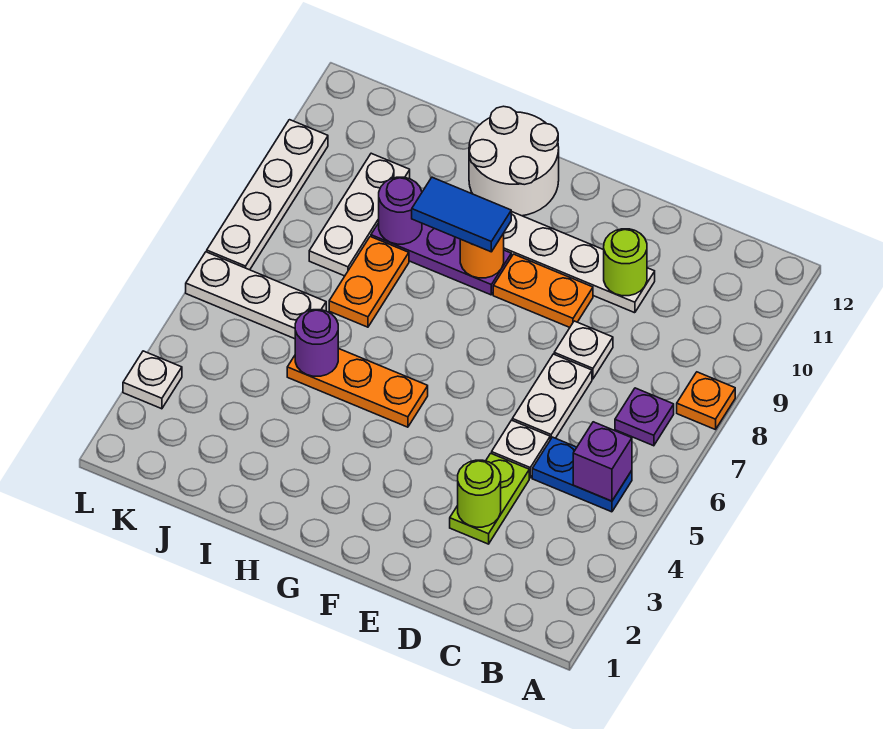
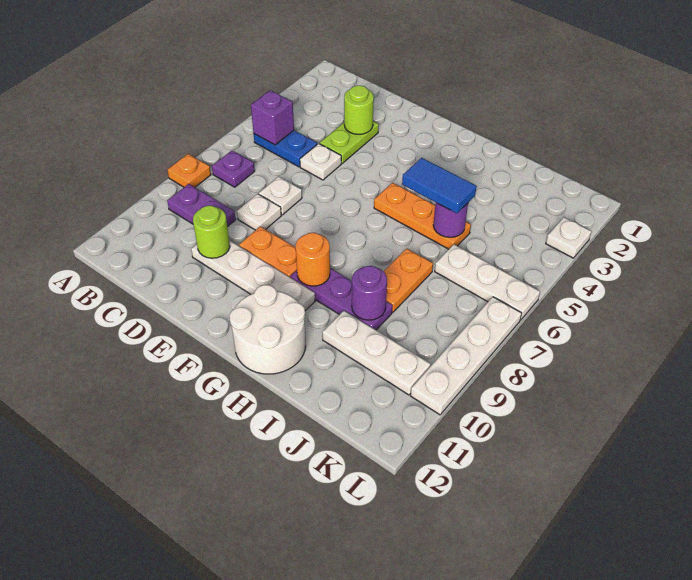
none -> purple 1x2 plate [167,184,236,227]
white 1x2 plate [512,354,592,440] -> white 1x1 plate [259,177,302,215]
blue 1x2 tile [412,177,511,252] -> blue 1x2 tile moved to [402,158,477,213]
white 1x3 plate [309,153,410,276] -> white 1x3 plate turned to [322,311,431,395]

